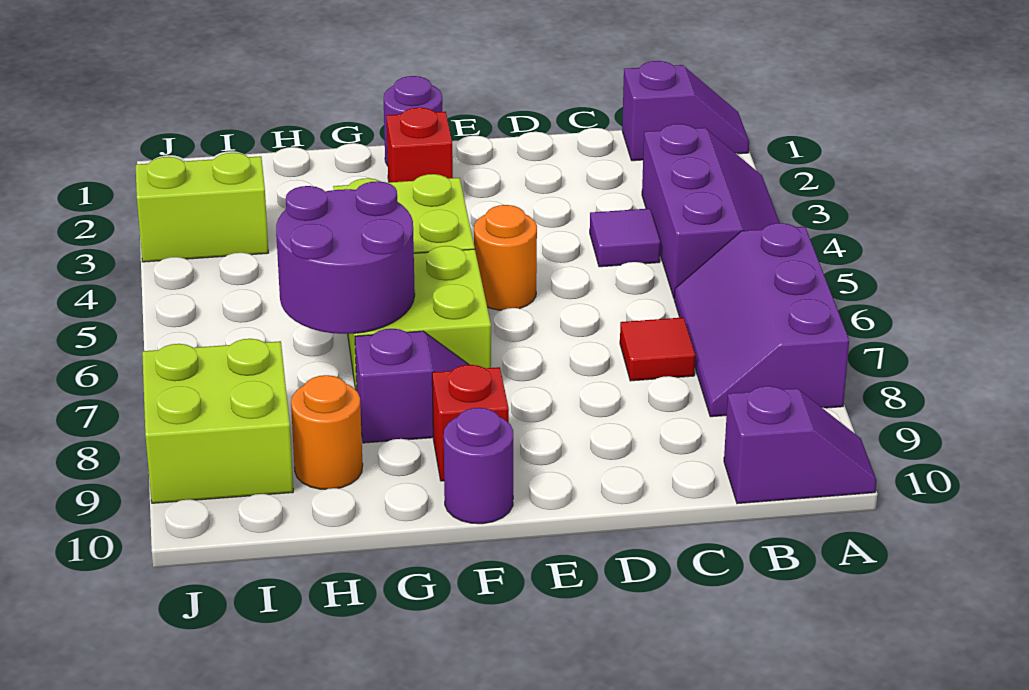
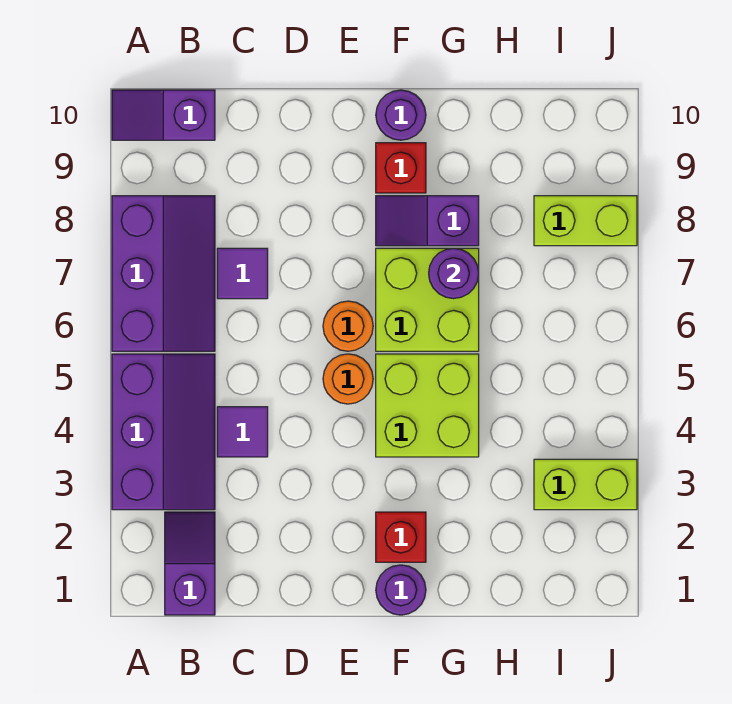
purple 1x2 slope [622,61,749,161] -> purple 1x2 slope turned to [165,512,215,615]
purple 2x3 slope [642,124,780,298] -> purple 2x3 slope turned to [112,354,215,510]
red 1x1 tile [620,317,695,381] -> purple 1x1 tile [217,248,268,299]
purple 2x2 round brick [276,181,415,334] -> purple 1x1 round brick [429,248,479,299]
orange 1x1 round brick [291,375,363,489] -> orange 1x1 round brick moved to [323,301,373,351]
lime 2x2 brick [142,339,293,503] -> lime 1x2 brick [534,196,637,246]

